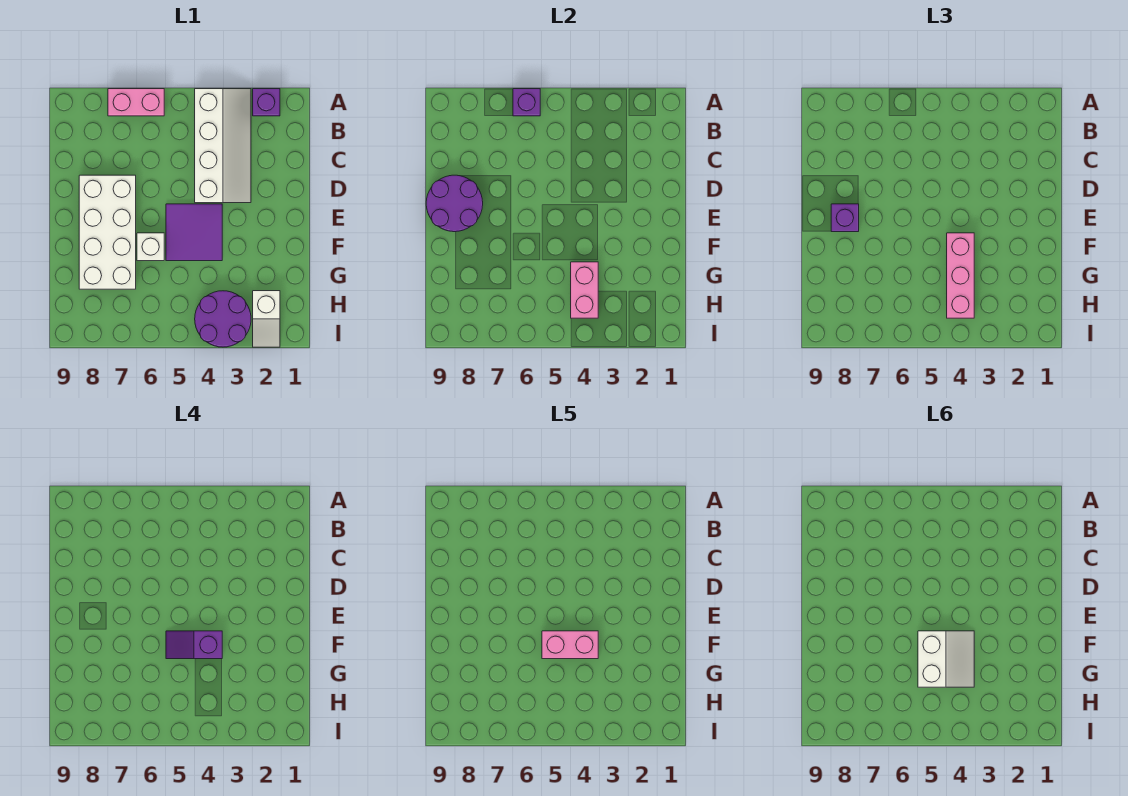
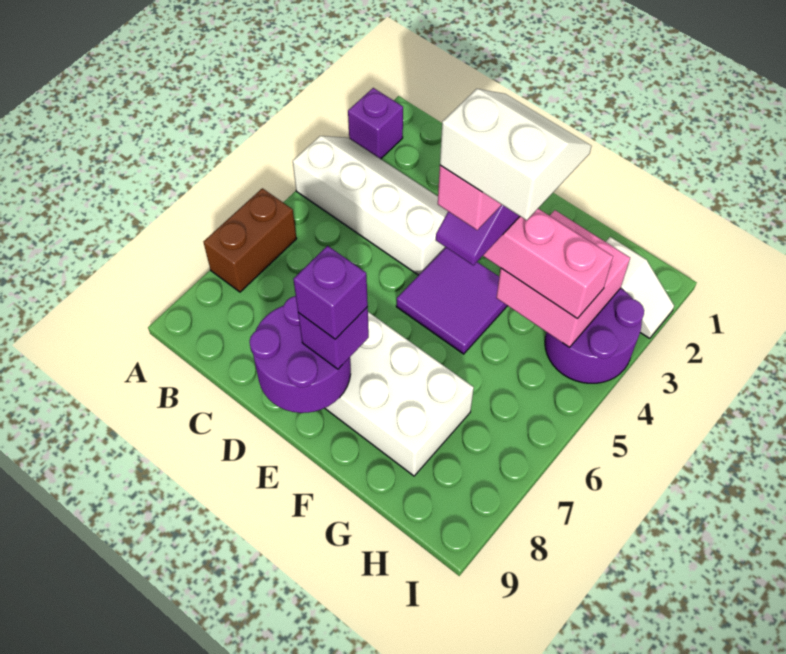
pink 1x2 brick [108,89,164,116] -> brown 1x2 brick [203,188,296,292]
purple 1x1 brick [513,89,540,116] -> purple 1x1 brick moved to [293,246,368,339]
white 1x1 brick [137,233,164,261] -> none
pink 1x2 brick [571,262,598,318] -> pink 2x2 brick [496,210,630,348]

